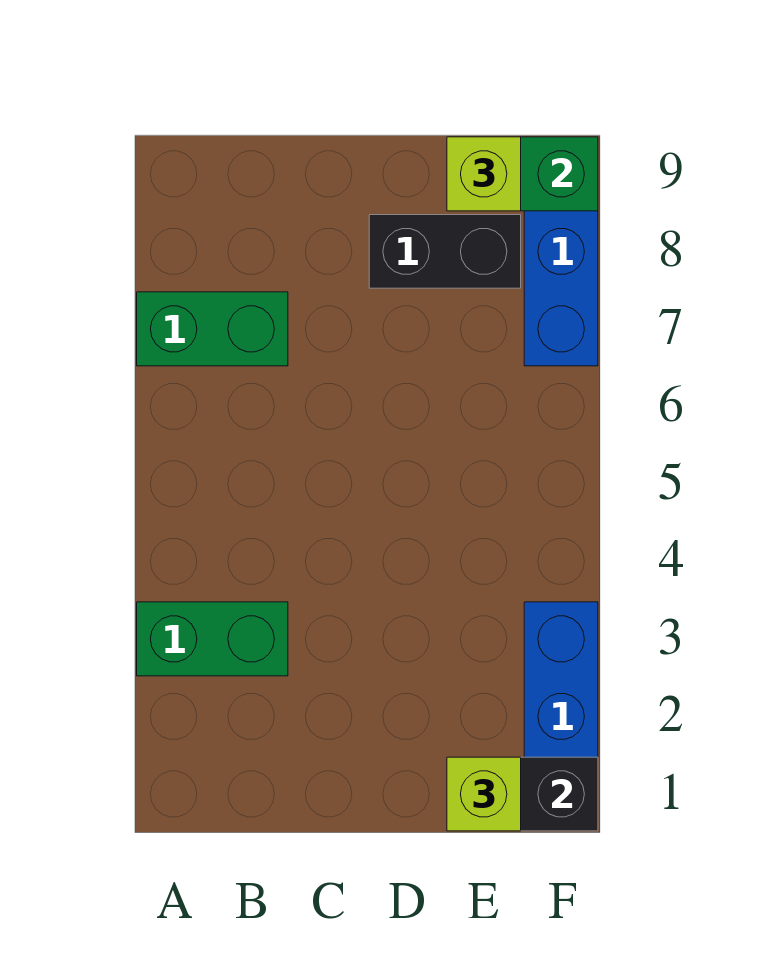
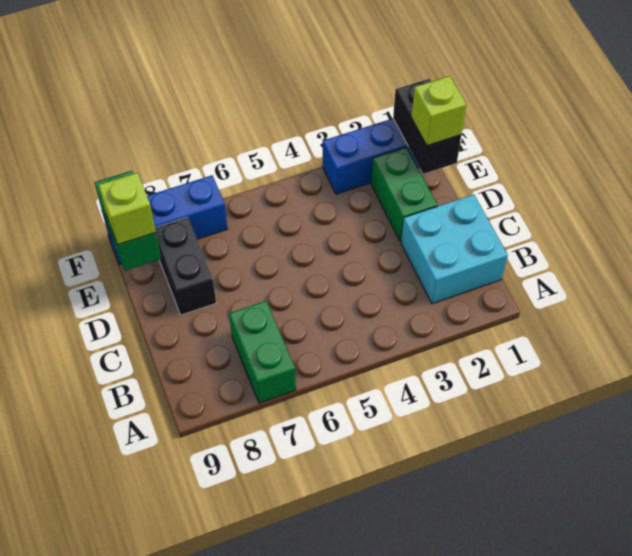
green 1x2 brick [137,602,288,676] -> green 1x2 brick moved to [371,147,437,242]
none -> cyan 2x2 brick [401,195,508,304]

